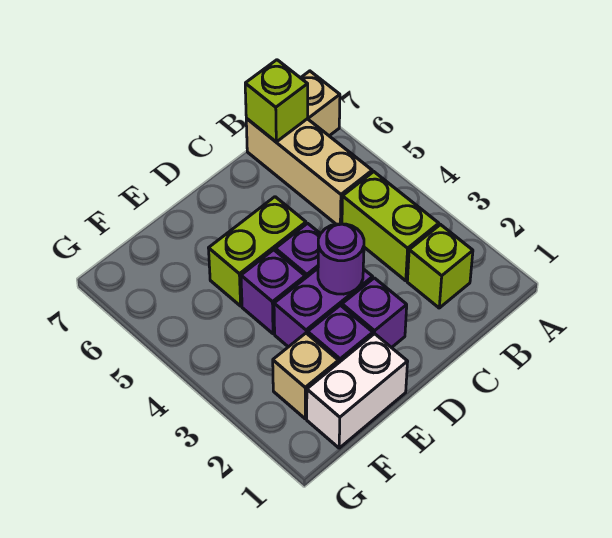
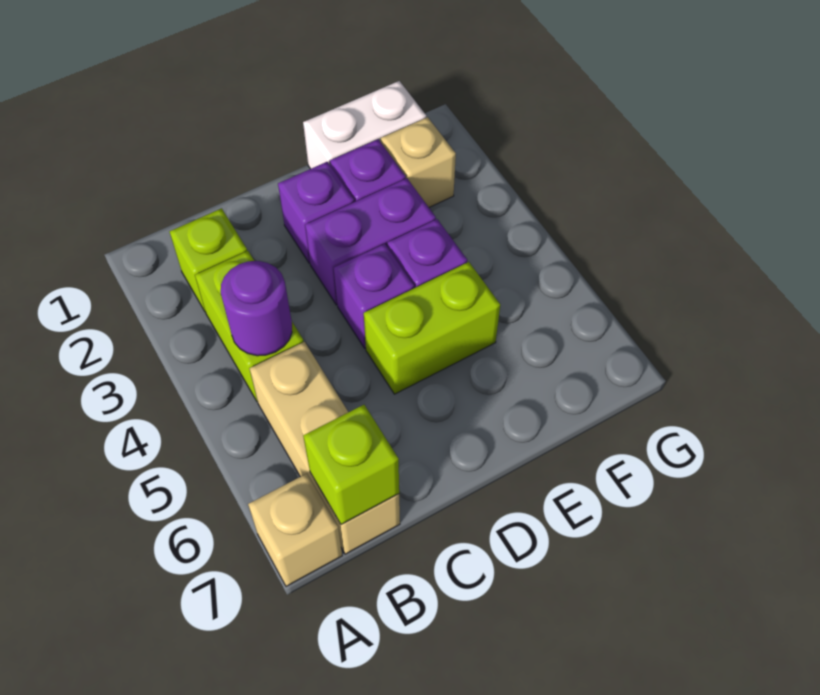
purple 1x1 round brick [318,224,364,294] -> purple 1x1 round brick moved to [221,261,292,356]

